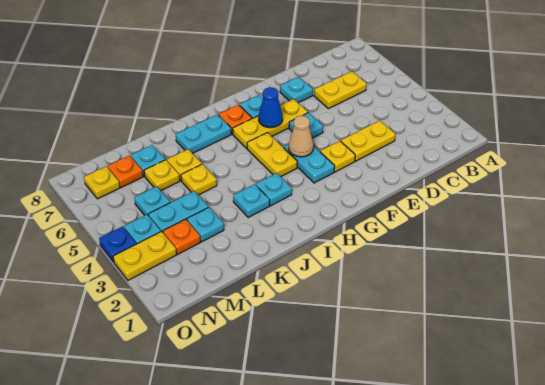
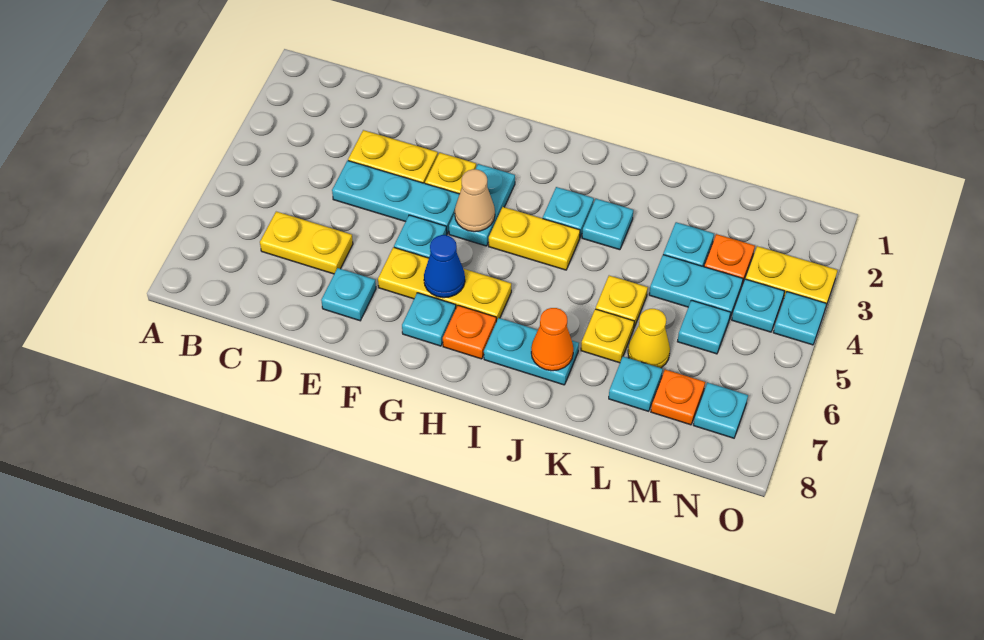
none -> cyan 1x3 plate [332,161,459,234]
yellow 1x2 plate [247,133,297,177] -> yellow 1x2 plate turned to [489,207,580,270]
none -> orange 1x1 cone [531,308,573,371]
yellow 1x1 plate [144,160,180,191] -> yellow 1x1 cone [628,309,670,368]
yellow 1x1 plate [84,166,120,199] -> cyan 1x1 plate [694,383,748,438]
blue 1x1 plate [99,227,136,262] -> cyan 1x1 plate [773,292,826,345]

